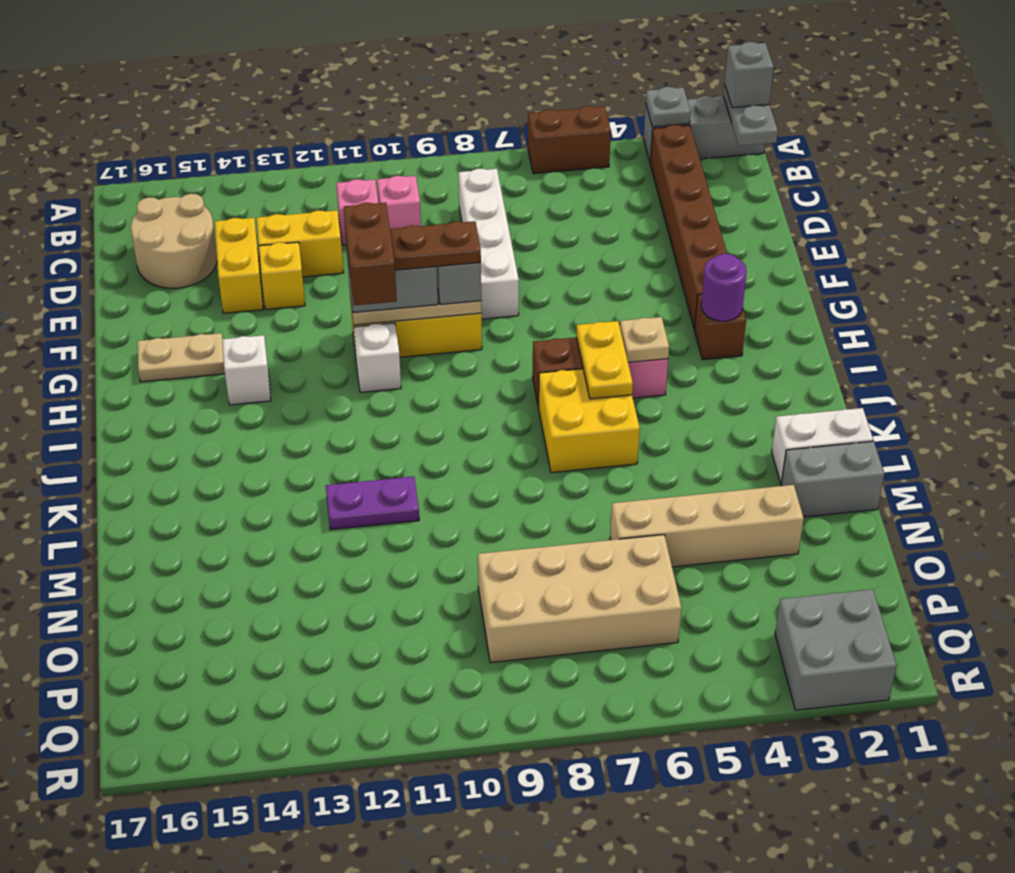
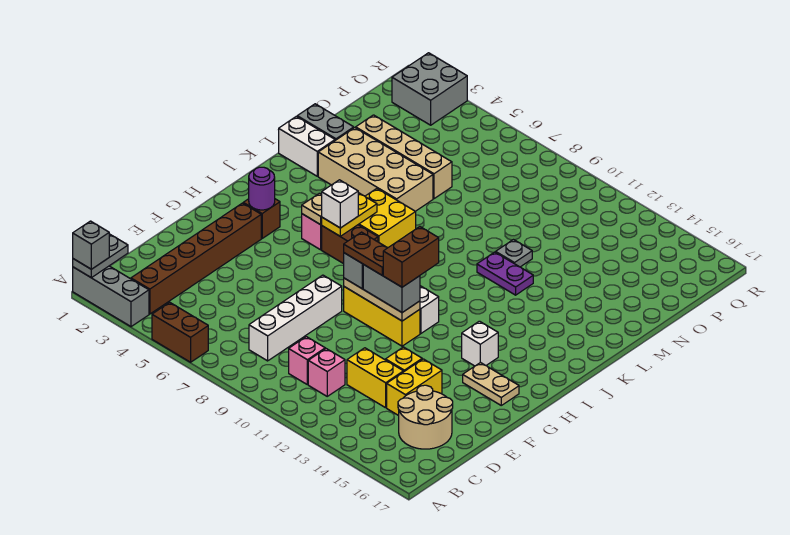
grey 1x1 plate [646,87,691,127] -> grey 1x1 plate moved to [496,240,532,267]
none -> white 1x1 brick [322,180,358,228]
tan 2x4 brick [478,535,681,663] -> tan 2x4 brick moved to [318,128,433,211]

